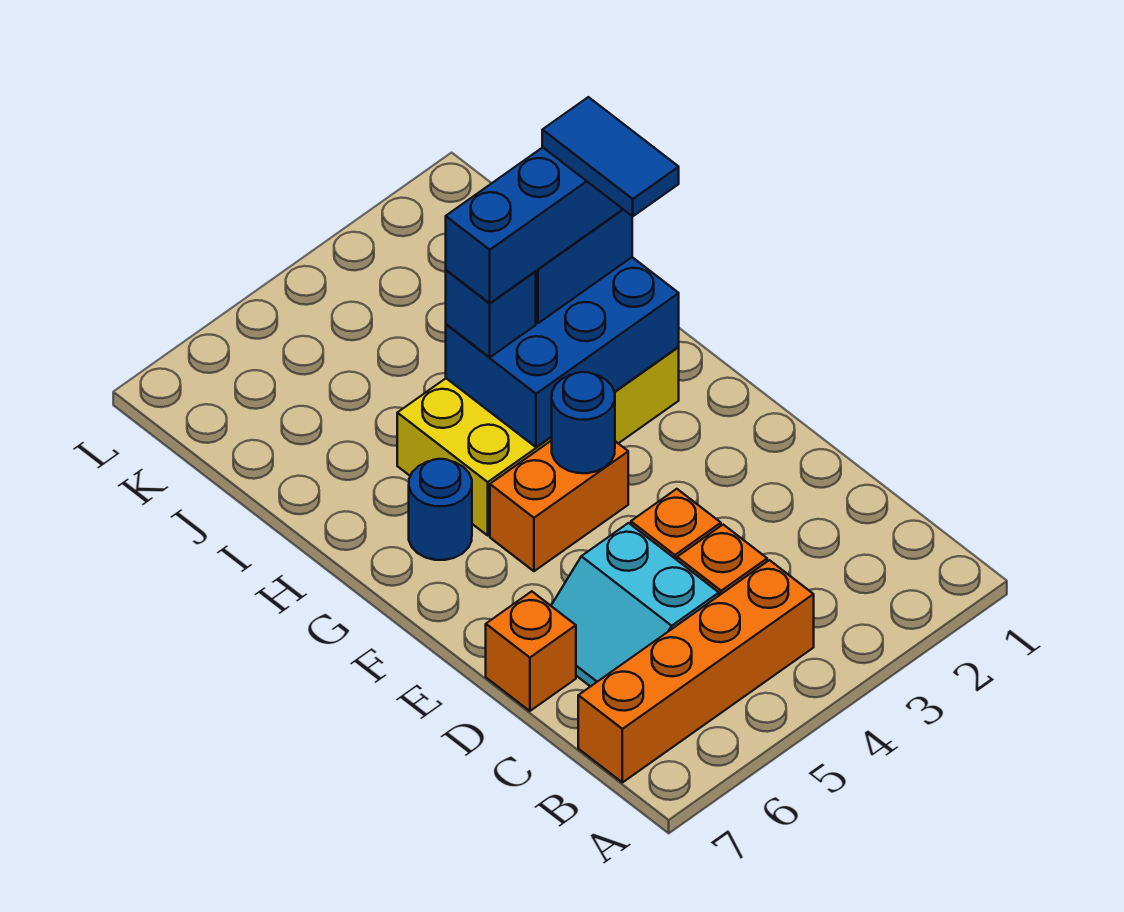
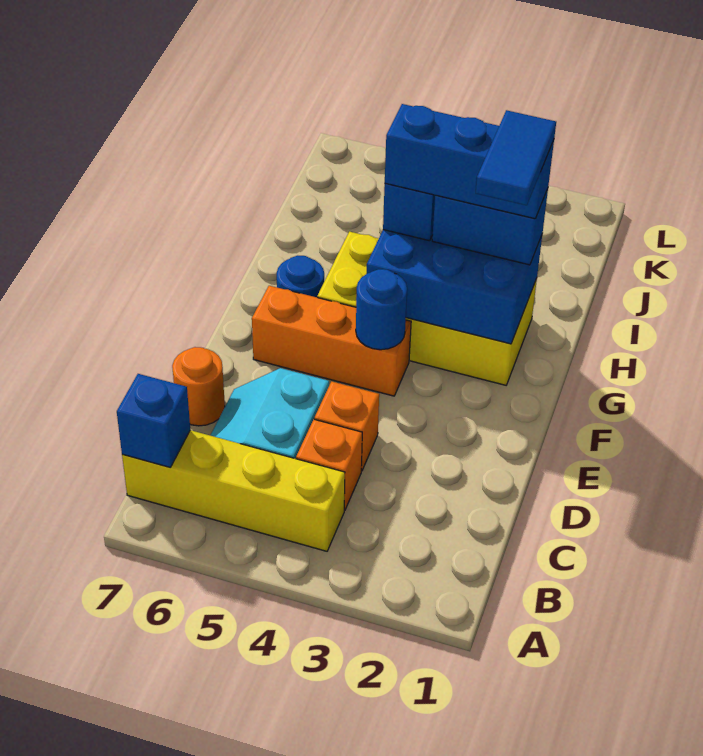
orange 1x4 brick [578,560,814,782] -> yellow 1x4 brick [122,430,345,551]
none -> blue 1x1 brick [117,374,190,467]
orange 1x1 brick [486,591,576,711] -> orange 1x1 round brick [172,347,225,426]
orange 1x2 brick [490,440,628,571] -> orange 1x3 brick [252,286,411,396]

